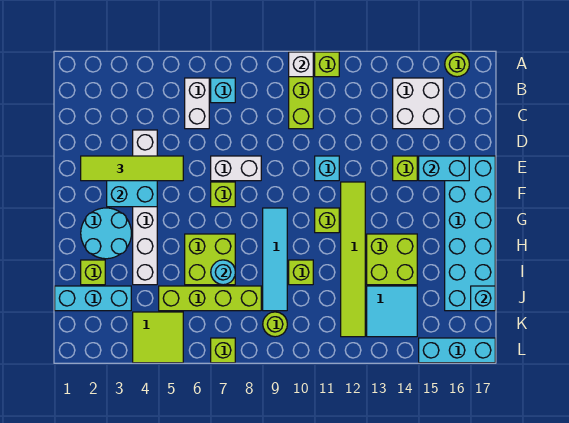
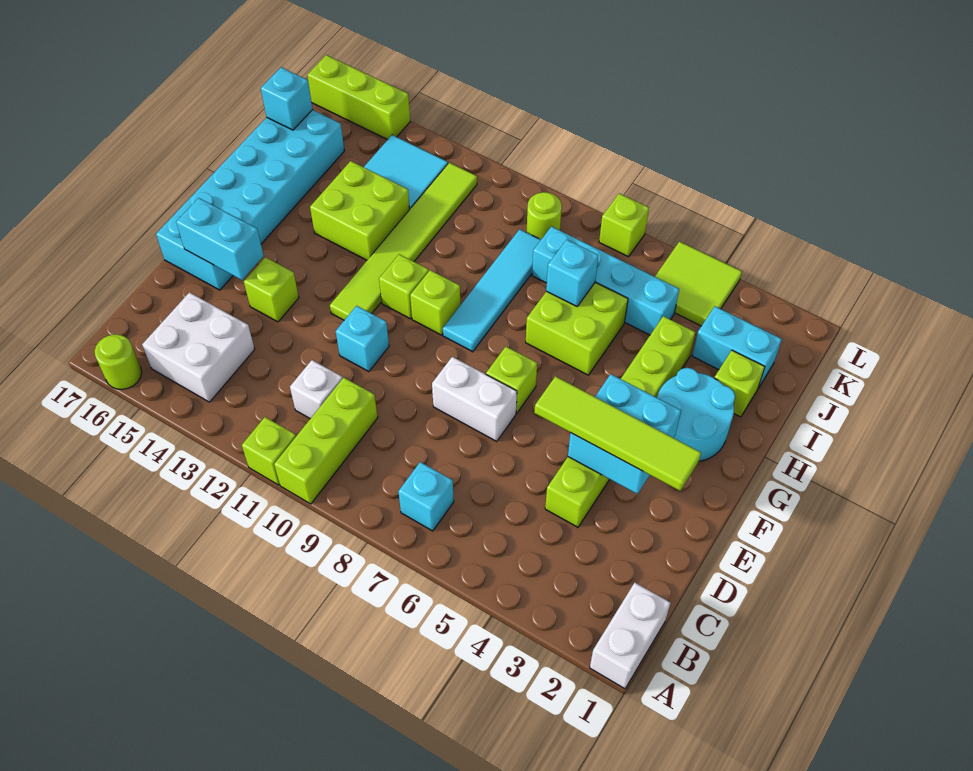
white 1x1 brick [289,52,313,77] -> white 1x1 brick moved to [290,360,342,419]
white 1x2 brick [185,78,209,129] -> white 1x2 brick moved to [590,583,670,689]
white 1x6 brick [133,130,157,285] -> lime 1x6 brick [545,316,695,527]
cyan 1x1 round brick [211,260,235,285] -> cyan 1x1 brick [546,240,598,306]
lime 1x1 brick [289,260,313,285] -> lime 1x1 brick moved to [410,270,460,335]
cyan 1x3 brick [55,286,131,311] -> cyan 1x2 brick [692,306,782,388]
lime 1x4 brick [159,286,261,311] -> cyan 1x4 brick [532,227,679,335]
cyan 1x3 brick [419,338,495,363] -> lime 1x3 brick [307,55,410,140]

